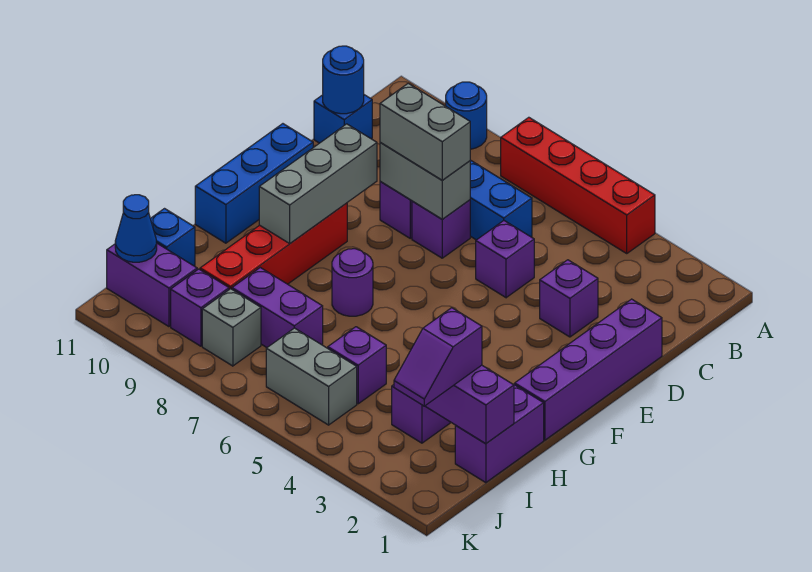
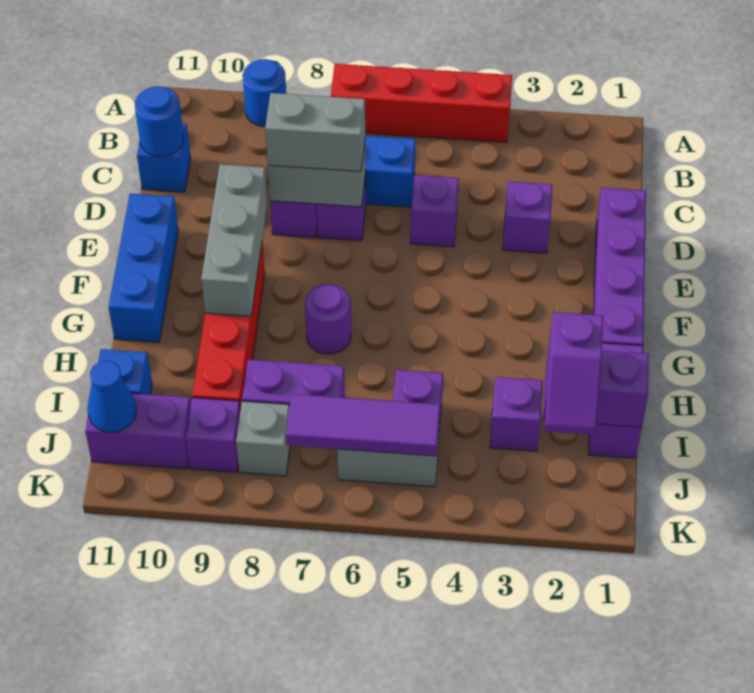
none -> purple 1x3 tile [286,394,440,456]

